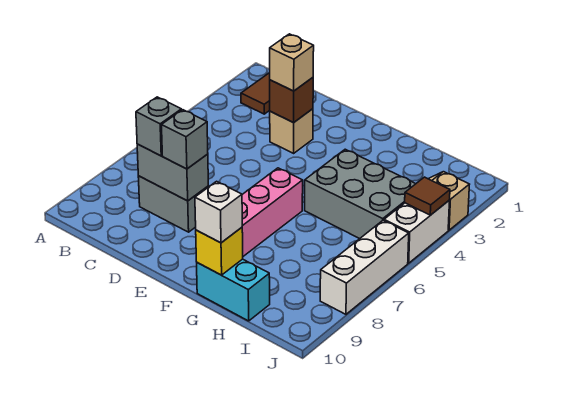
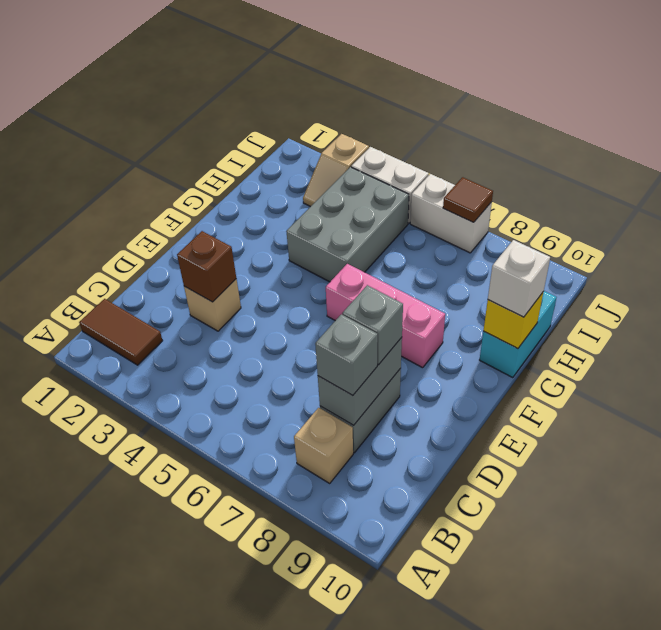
tan 1x1 brick [270,34,314,91] -> tan 1x1 brick moved to [294,408,353,483]
brown 1x1 tile [405,177,450,215] -> brown 1x1 tile moved to [443,177,493,222]
white 1x3 brick [320,220,409,314] -> white 1x2 brick [410,174,492,253]

